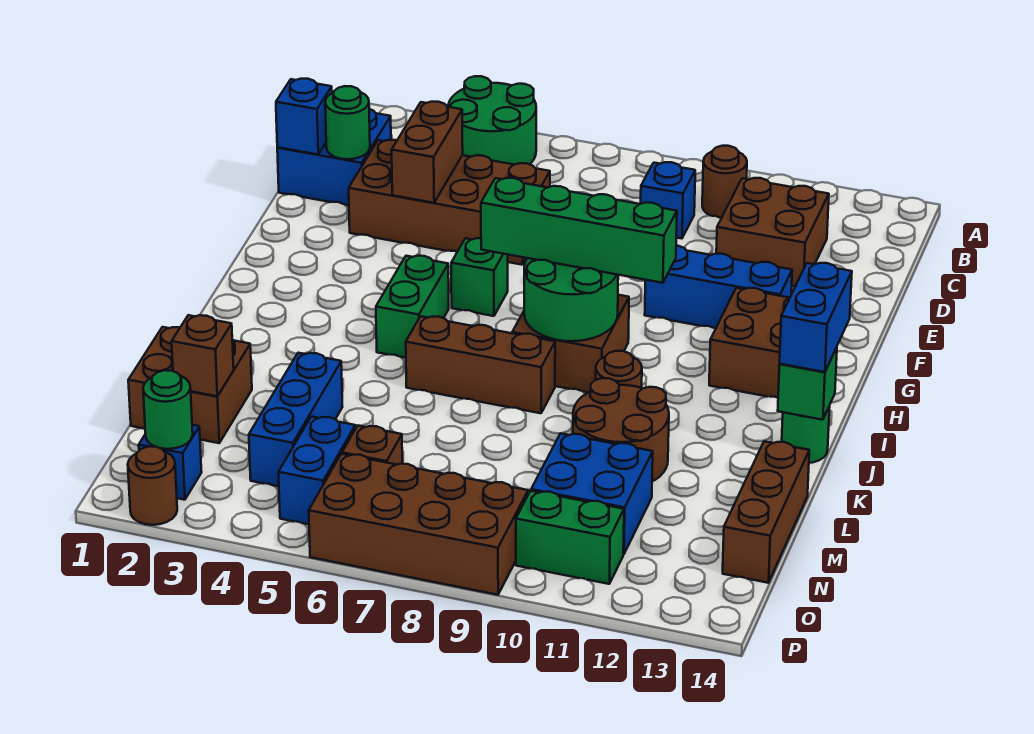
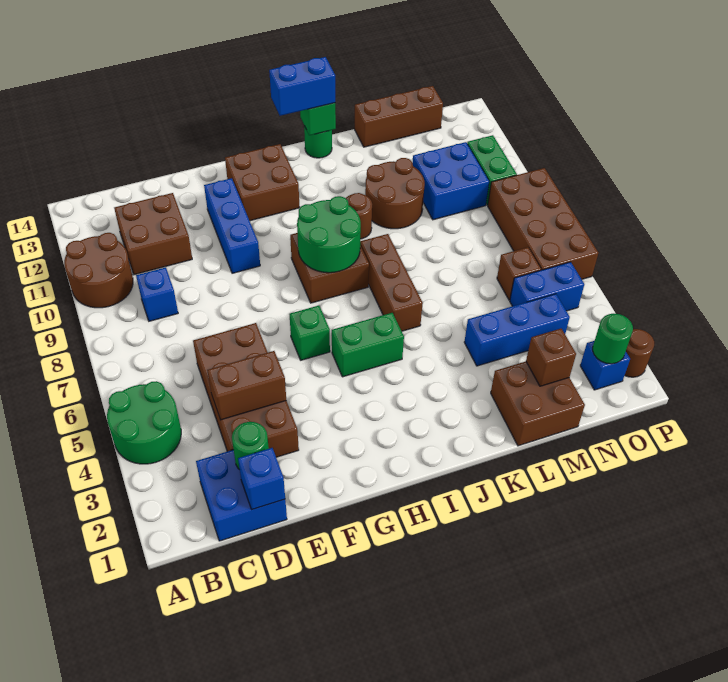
brown 1x1 round brick [702,146,747,218] -> brown 2x2 round brick [64,233,133,308]
green 1x4 brick [481,178,677,283] -> none

